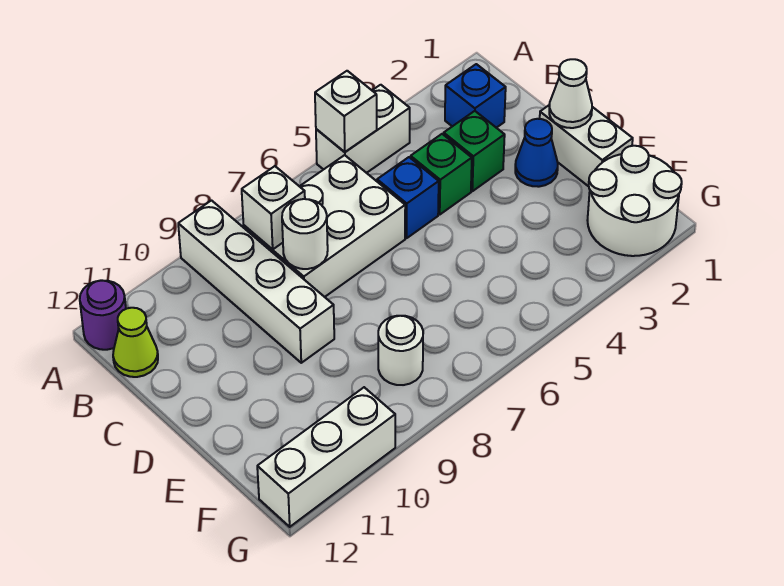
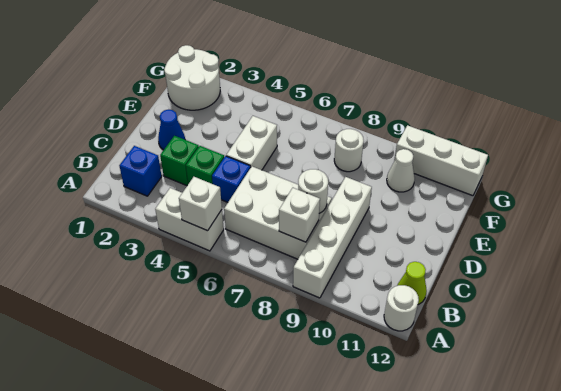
purple 1x1 round brick [80,280,126,350] -> white 1x1 round brick [384,285,419,331]
white 1x2 brick [540,105,633,186] -> white 1x2 brick moved to [226,116,277,170]
white 1x1 cone [549,59,592,128] -> white 1x1 cone moved to [387,149,415,192]

